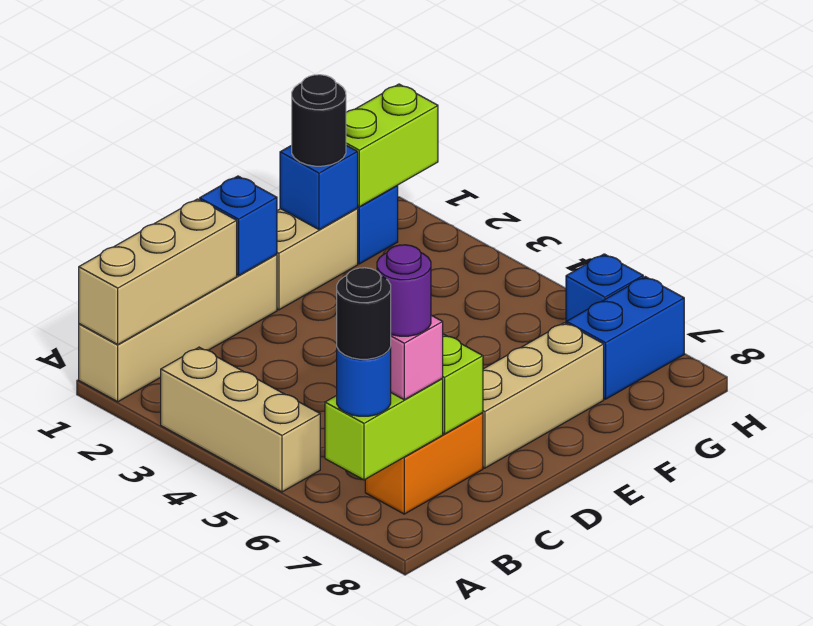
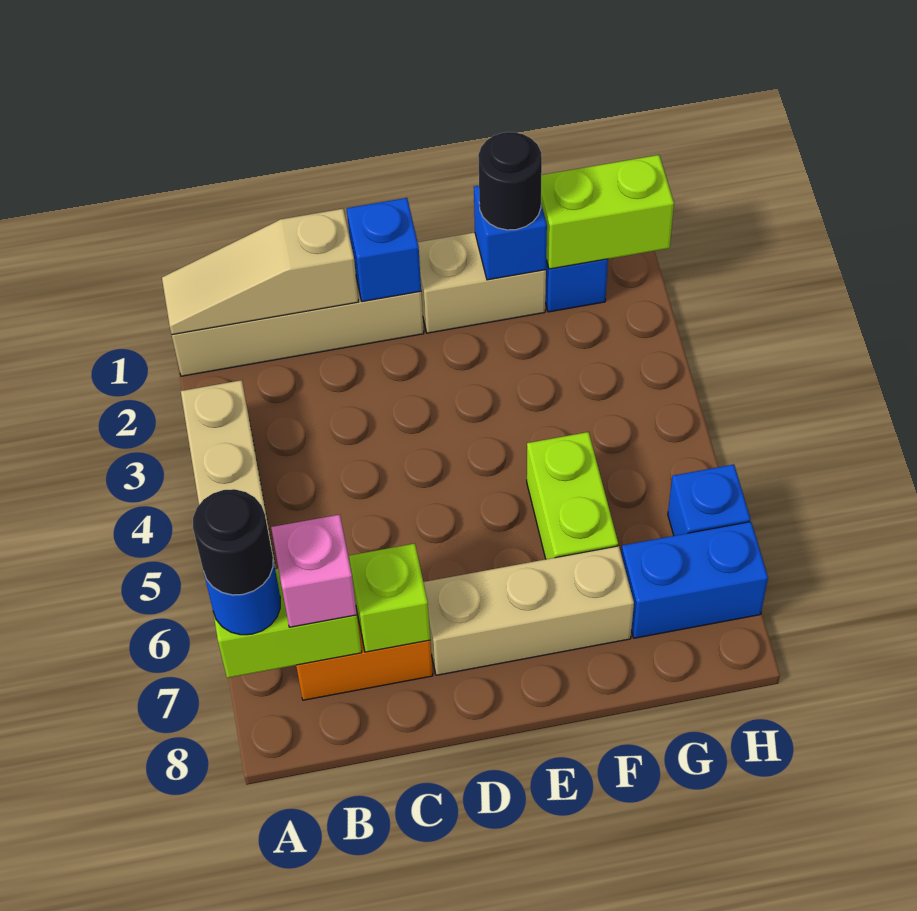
tan 1x3 brick [79,199,237,344] -> tan 1x3 slope [162,209,358,335]
purple 1x1 round brick [377,245,431,336] -> none
none -> lime 1x2 brick [527,432,618,559]

